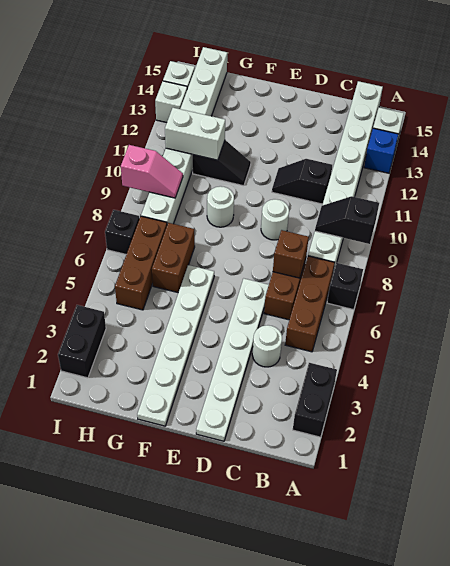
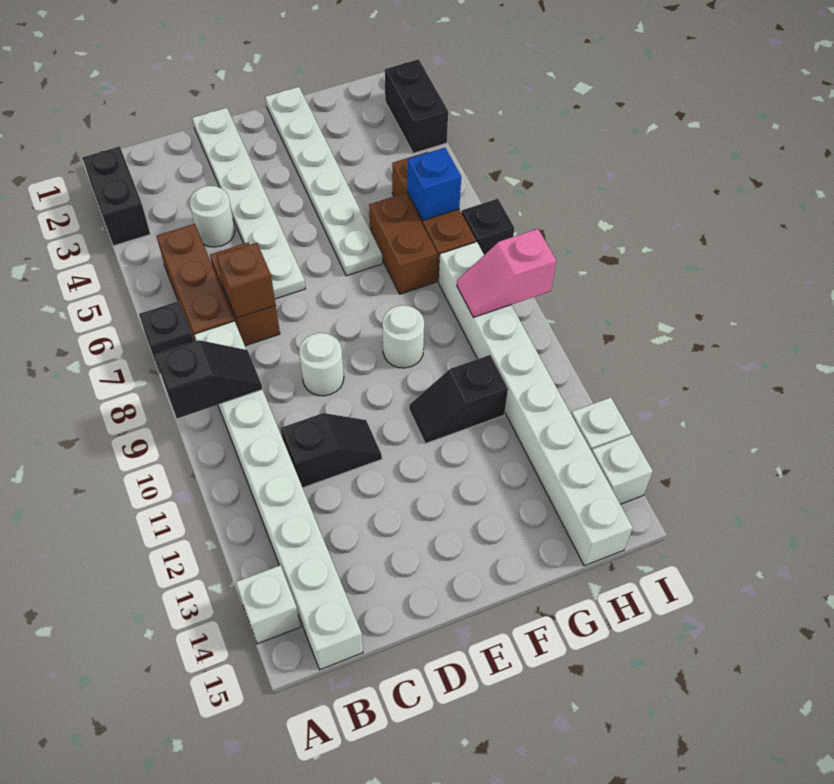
blue 1x1 brick [364,128,398,173] -> blue 1x1 brick moved to [408,148,461,220]
white 1x2 brick [165,108,225,160] -> none

